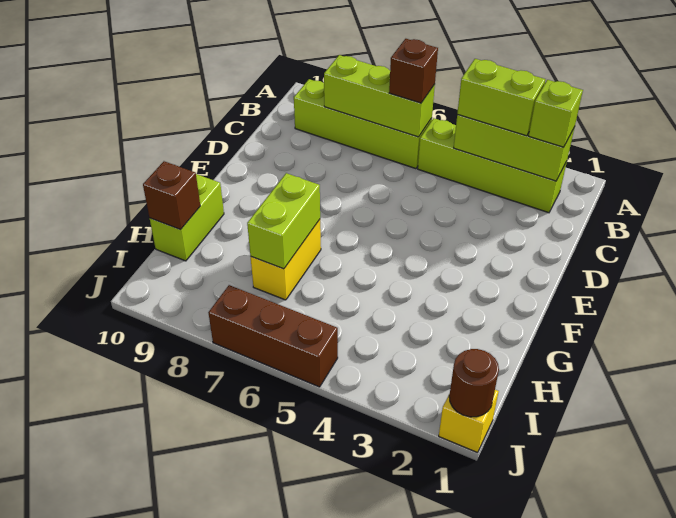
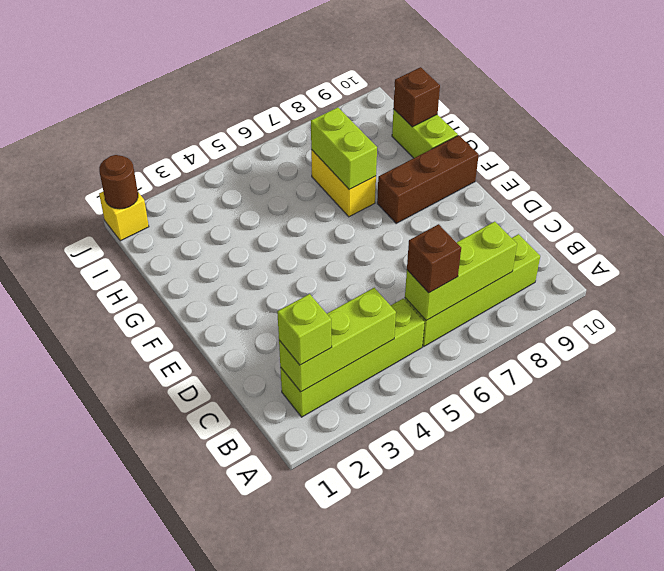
lime 1x2 brick [457,59,545,136] -> none
brown 1x3 brick [208,285,338,387] -> brown 1x3 brick moved to [377,135,479,223]

